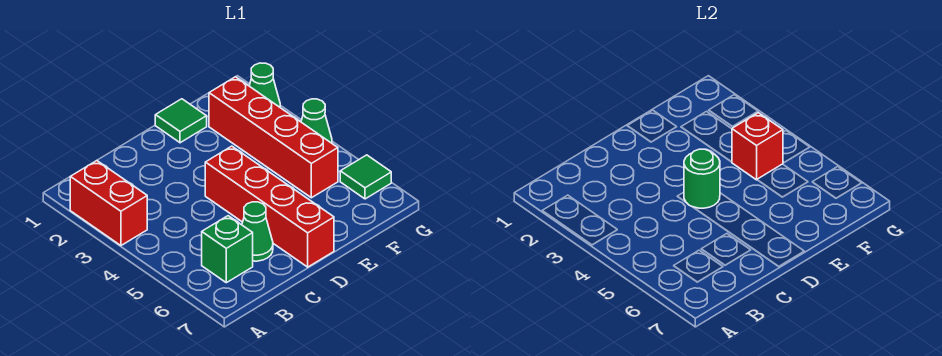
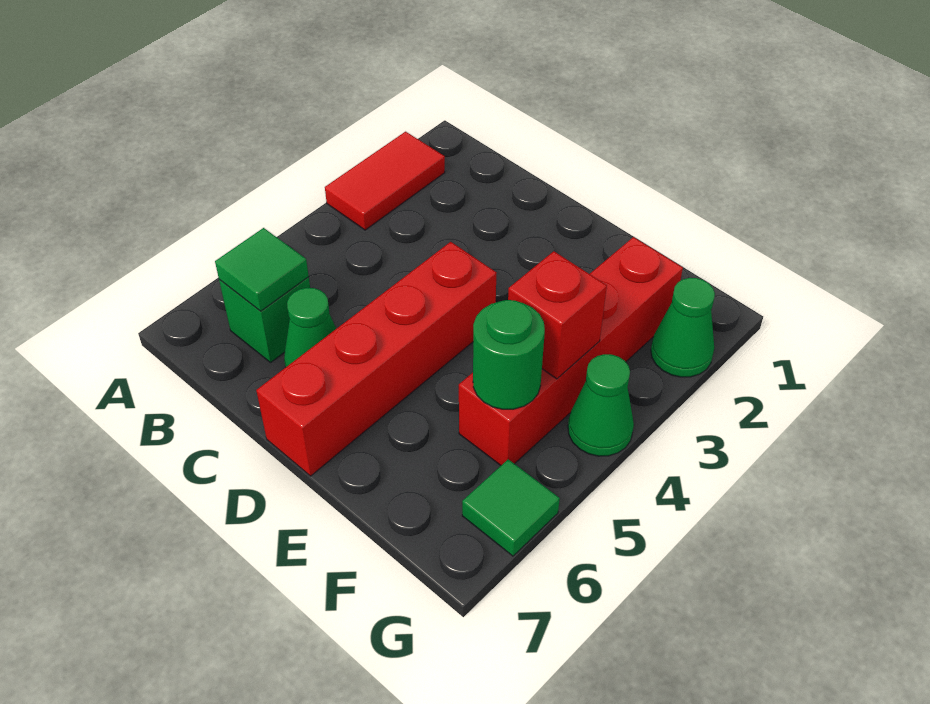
red 1x2 brick [70,161,147,245] -> red 1x2 tile [325,132,445,230]
green 1x1 round brick [684,149,720,208] -> green 1x1 round brick moved to [473,300,545,409]
green 1x1 tile [155,99,207,143] -> green 1x1 tile moved to [215,228,309,311]

